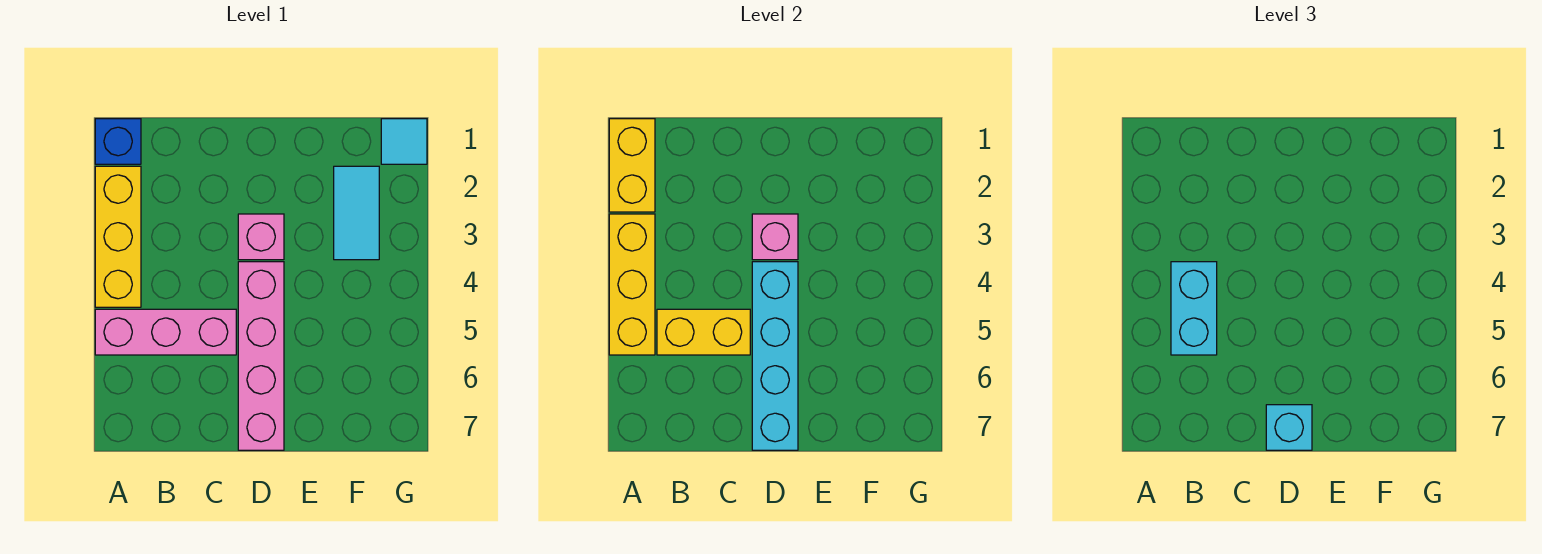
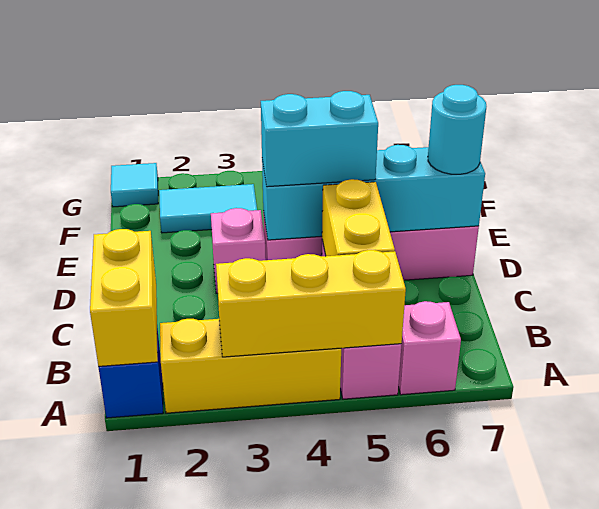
yellow 1x2 brick [609,119,655,212] -> yellow 1x2 brick turned to [90,229,158,366]
cyan 1x2 brick [1171,262,1217,355] -> cyan 1x2 brick moved to [261,91,378,187]
pink 1x1 brick [752,214,798,260] -> pink 1x1 brick moved to [398,301,461,395]
cyan 1x1 brick [1266,405,1312,450] -> cyan 1x1 round brick [428,85,487,174]

